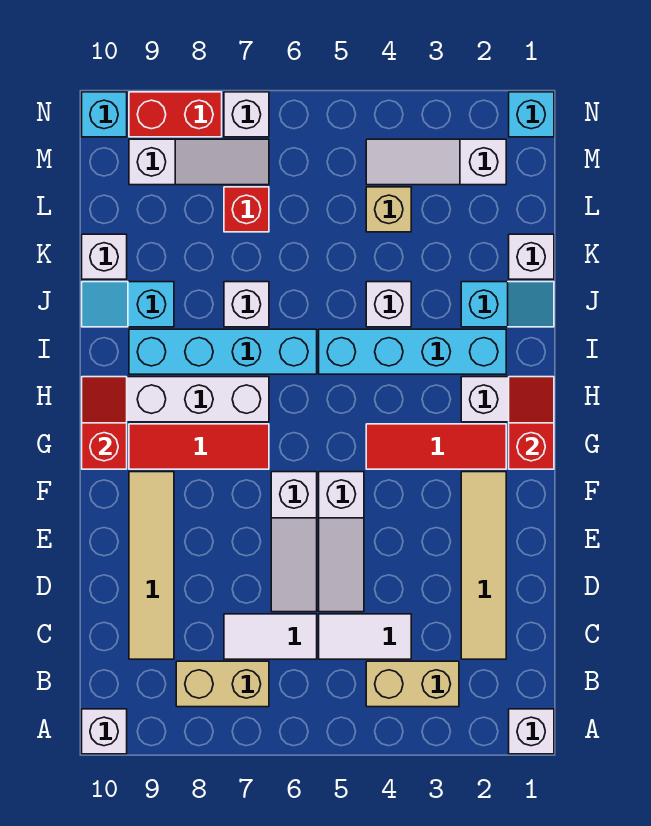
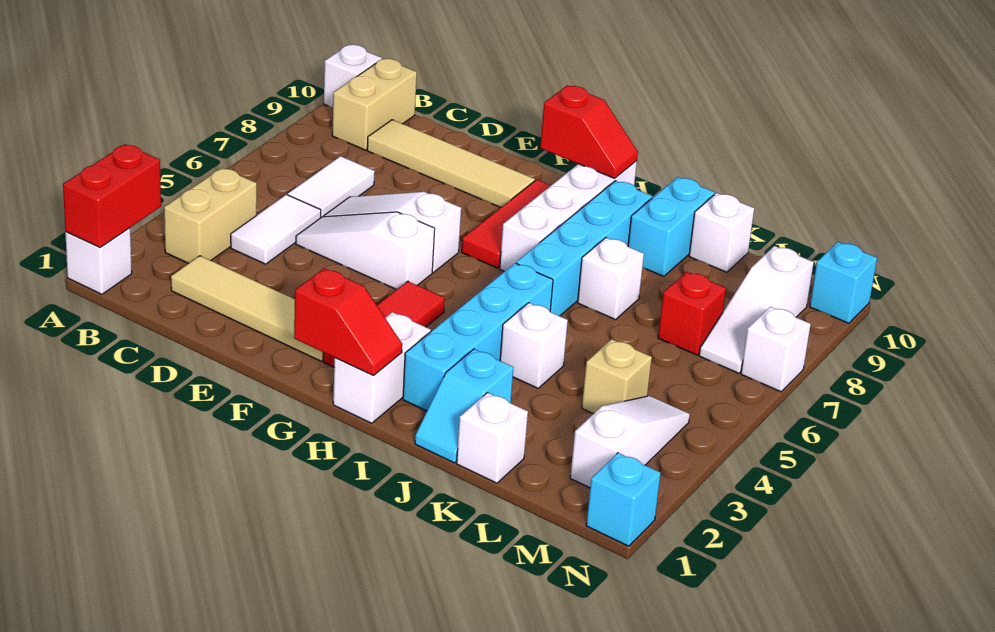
tan 1x2 brick [176,661,269,707] -> tan 1x2 brick moved to [332,59,417,150]
cyan 1x2 slope [82,282,174,327] -> cyan 1x2 brick [628,177,715,276]
red 1x2 brick [129,92,222,137] -> red 1x2 brick moved to [63,144,161,247]

